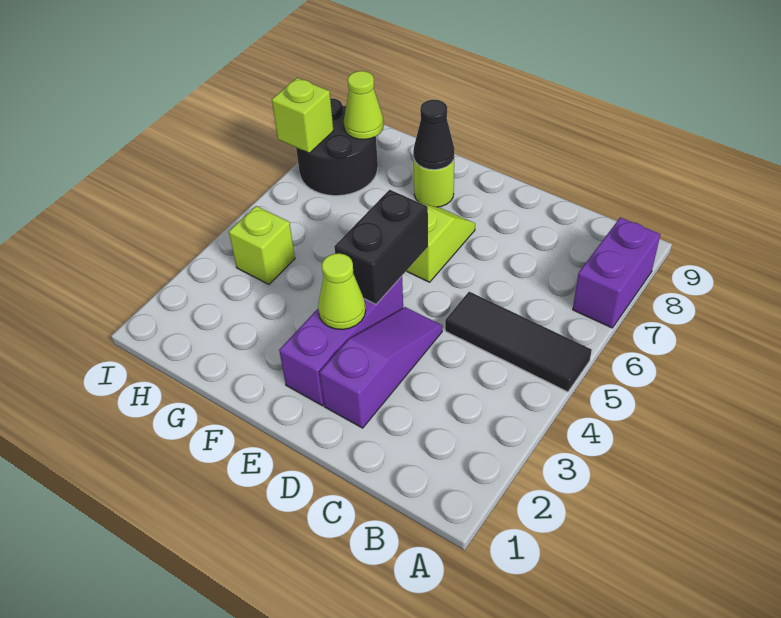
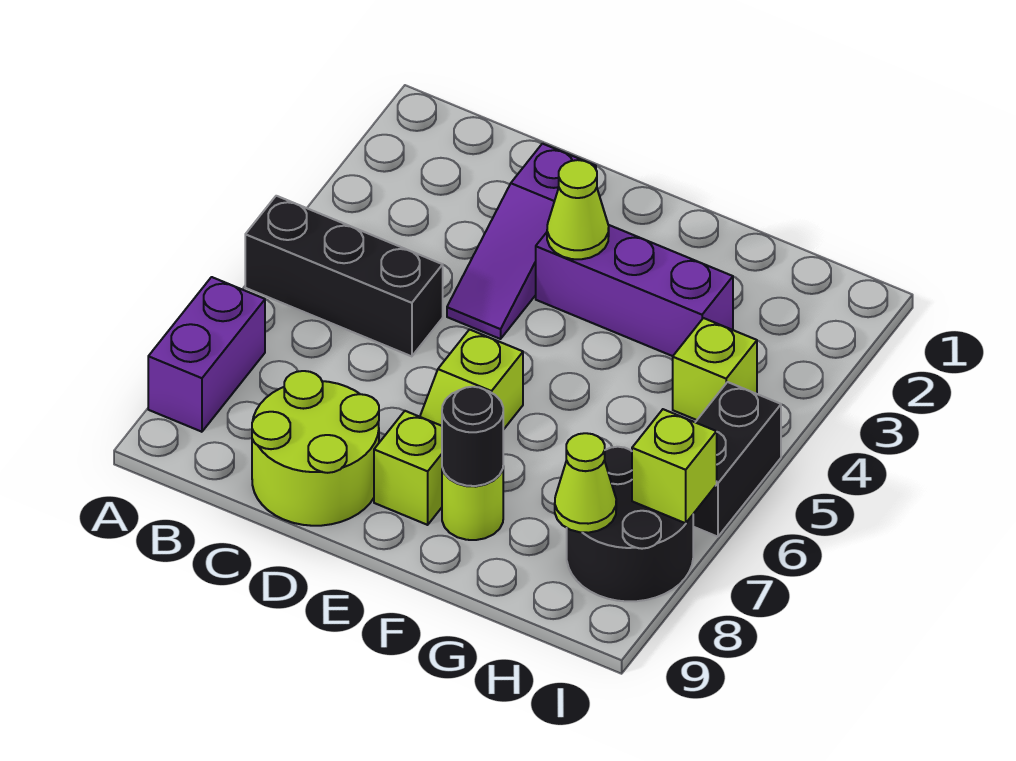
black 1x3 tile [445,292,592,392] -> black 1x3 brick [245,196,443,356]
none -> lime 2x2 round brick [252,371,379,526]
purple 1x3 brick [279,276,403,406] -> purple 1x3 brick turned to [536,225,733,356]
black 1x2 brick [334,190,428,304] -> black 1x2 brick moved to [693,382,781,537]
none -> lime 1x1 brick [374,411,442,525]
black 1x1 cone [413,100,455,170] -> black 1x1 round brick [442,387,503,486]

